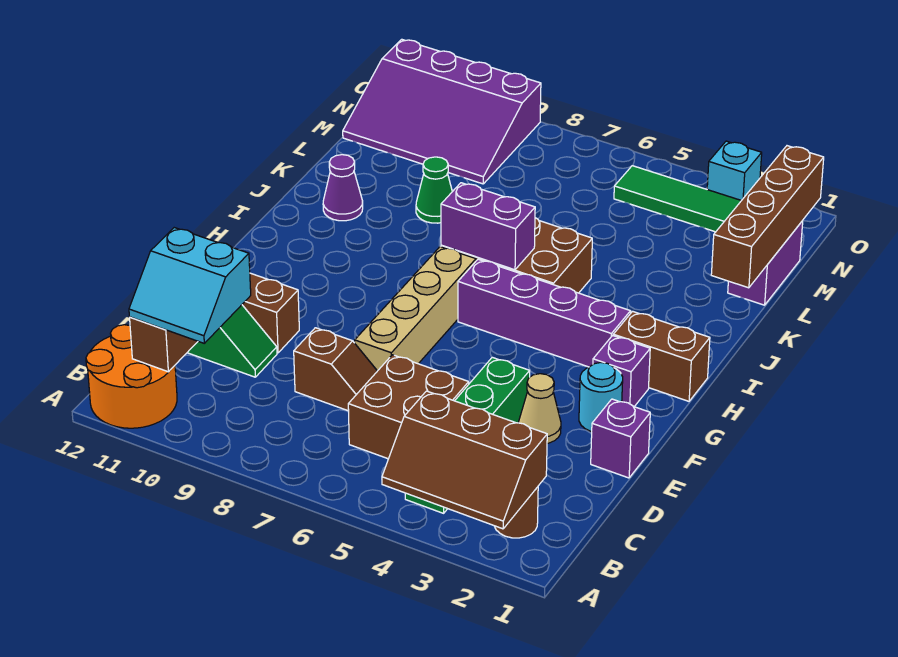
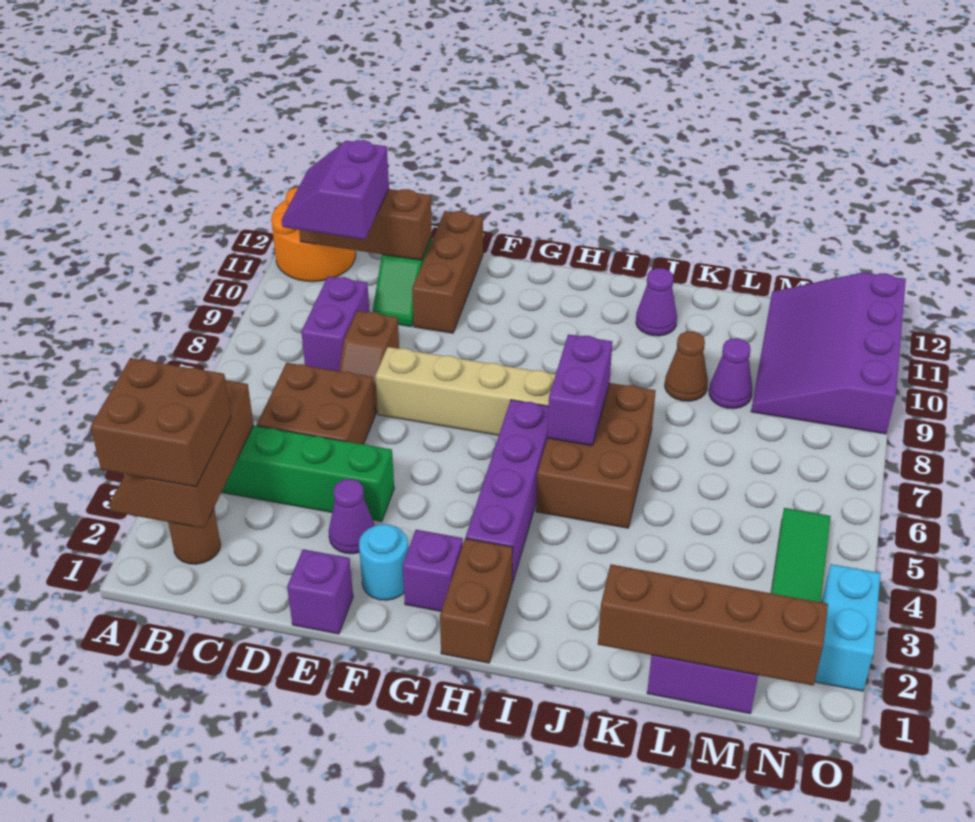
none -> brown 2x2 brick [91,358,231,487]
cyan 2x2 slope [129,228,251,343] -> purple 2x2 slope [282,140,389,240]
none -> purple 1x2 brick [301,276,369,371]
tan 1x1 cone [519,374,561,443] -> purple 1x1 cone [329,479,374,554]
green 1x1 cone [416,157,452,223] -> brown 1x1 cone [665,331,708,401]
none -> purple 1x1 cone [709,338,752,409]
cyan 1x1 brick [707,141,762,201] -> cyan 1x2 brick [815,564,881,691]

